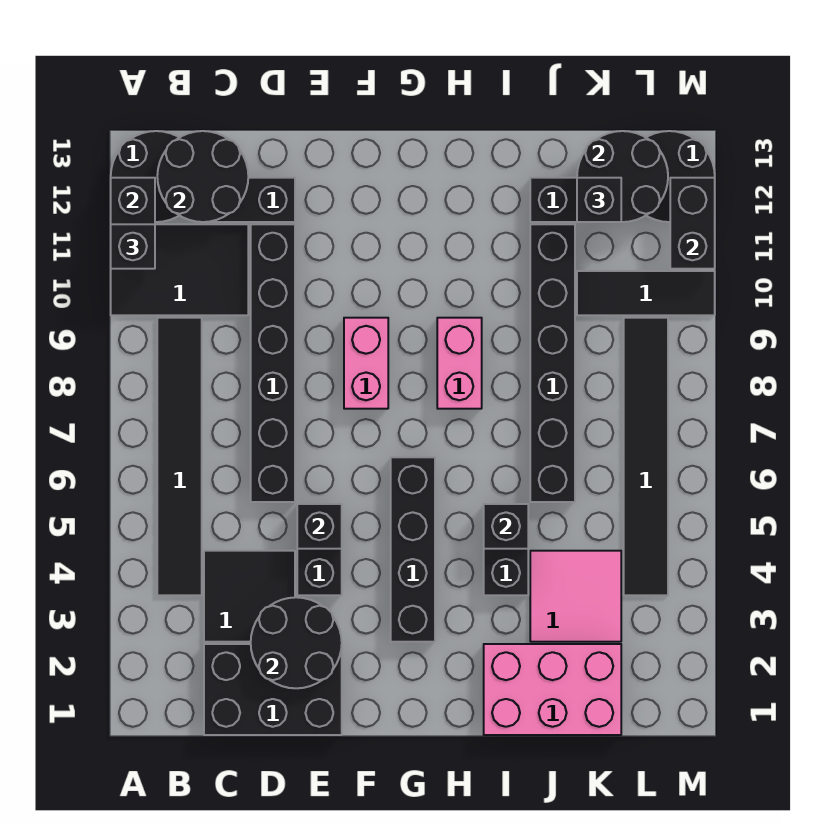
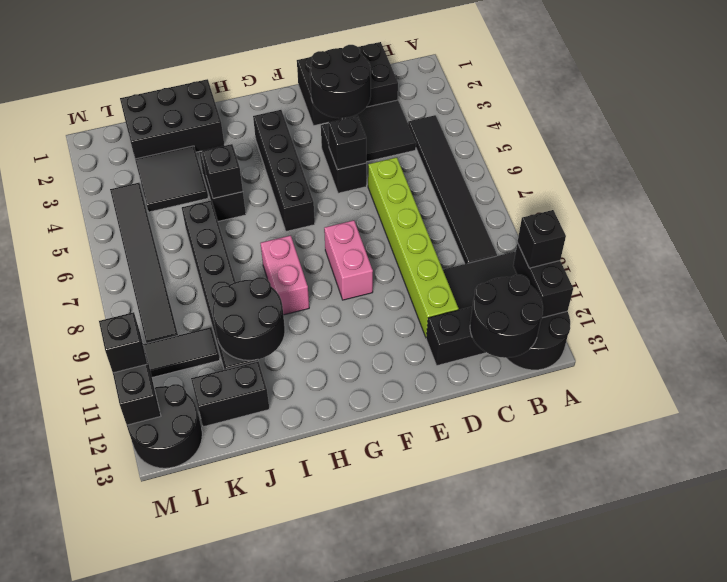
black 1x6 brick [251,224,295,502] -> lime 1x6 brick [368,157,459,337]
pink 2x3 brick [484,644,621,735] -> black 2x3 brick [120,79,225,159]
pink 2x2 tile [530,551,621,642] -> black 2x2 tile [135,146,208,212]
black 2x2 round brick [577,131,668,222] -> black 2x2 round brick moved to [213,277,285,360]
black 1x1 brick [577,178,621,222] -> black 1x1 brick moved to [99,312,147,373]

